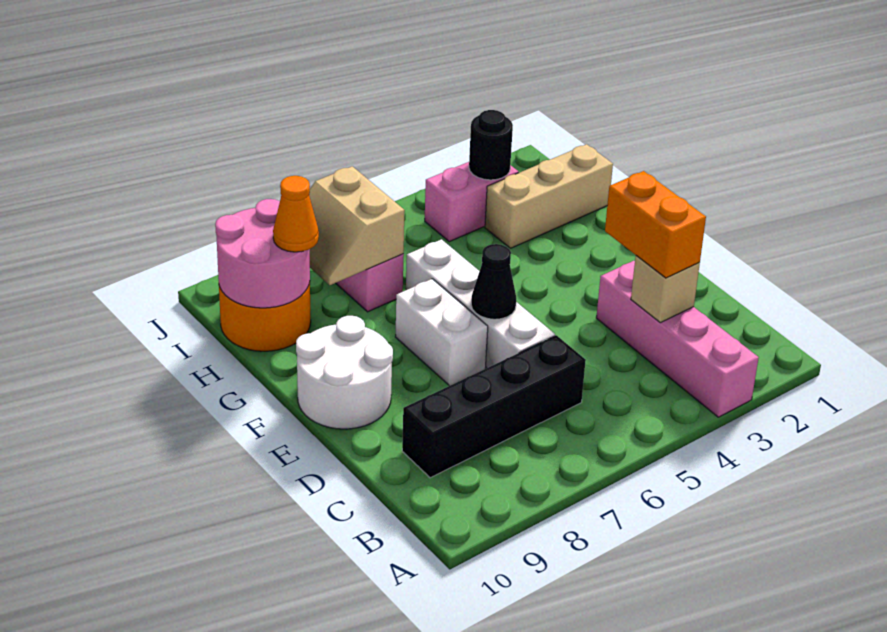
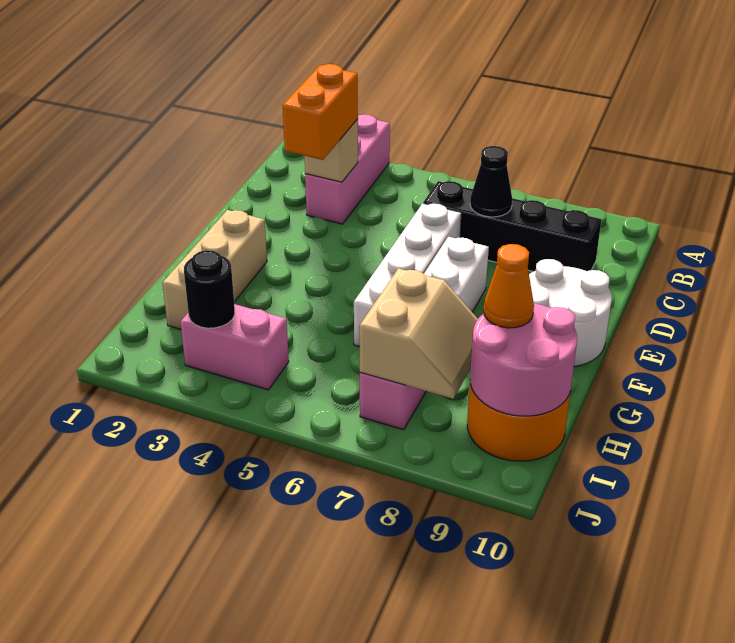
pink 1x4 brick [596,261,759,417] -> pink 1x3 brick [305,114,390,224]
black 1x1 cone [471,244,516,319] -> black 1x1 cone moved to [470,146,512,217]
tan 1x3 brick [485,144,613,248] -> tan 1x3 brick turned to [162,210,267,329]

